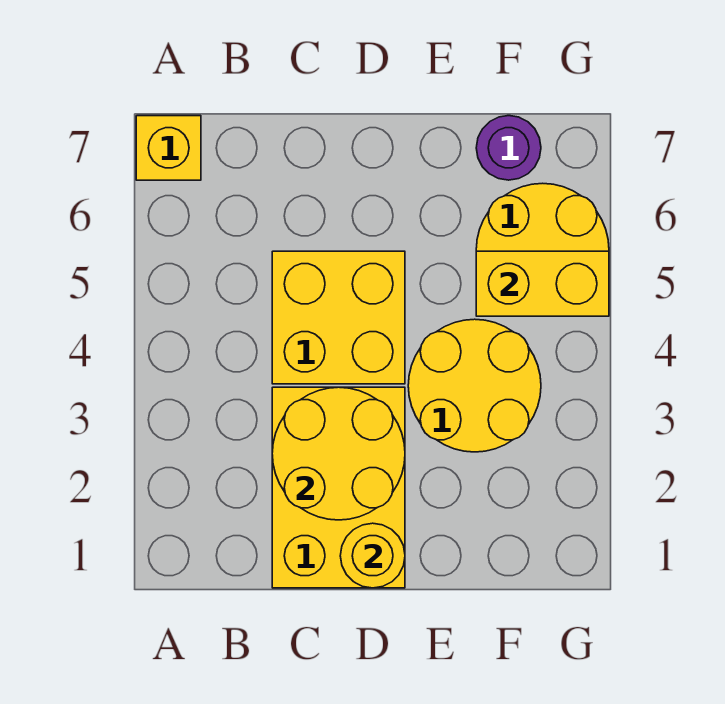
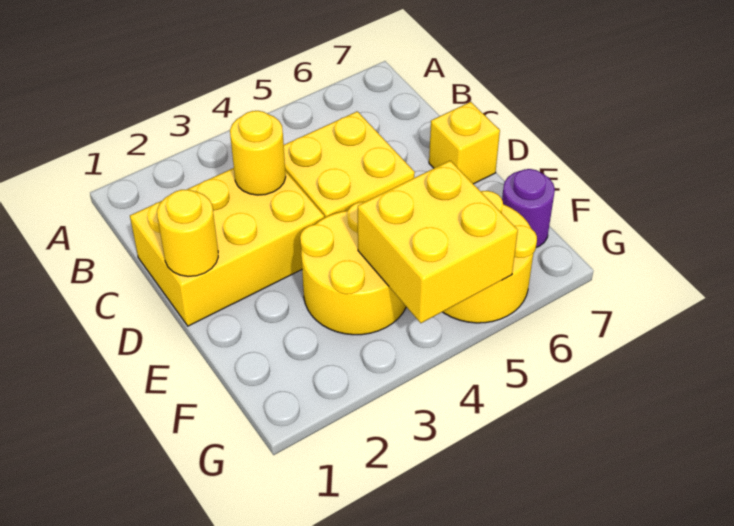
yellow 1x1 brick [136,116,201,180] -> yellow 1x1 brick moved to [429,102,500,184]
yellow 2x2 round brick [272,387,405,520] -> yellow 1x1 round brick [230,111,286,195]
yellow 1x2 brick [476,251,609,316] -> yellow 2x2 brick [358,161,518,323]

